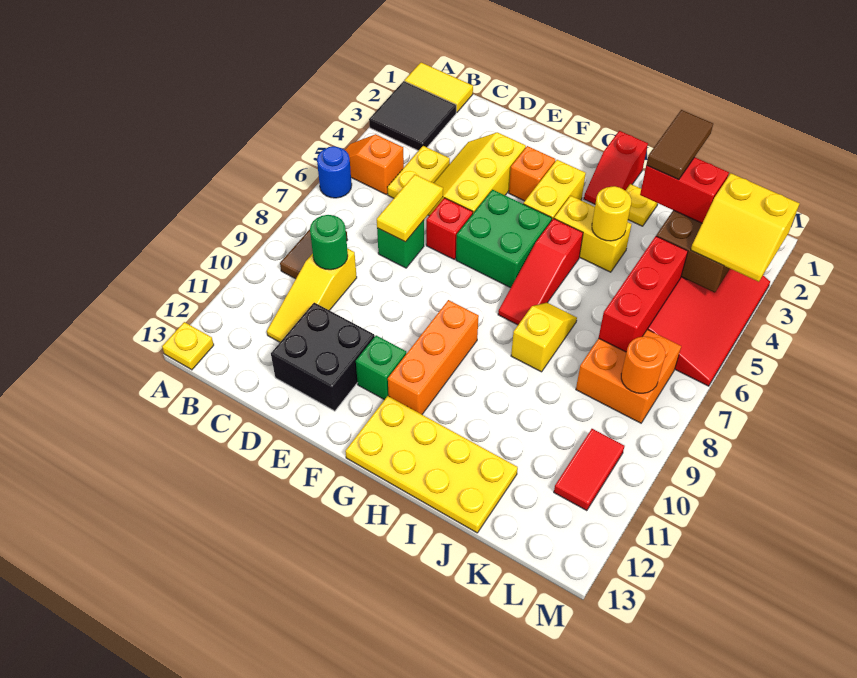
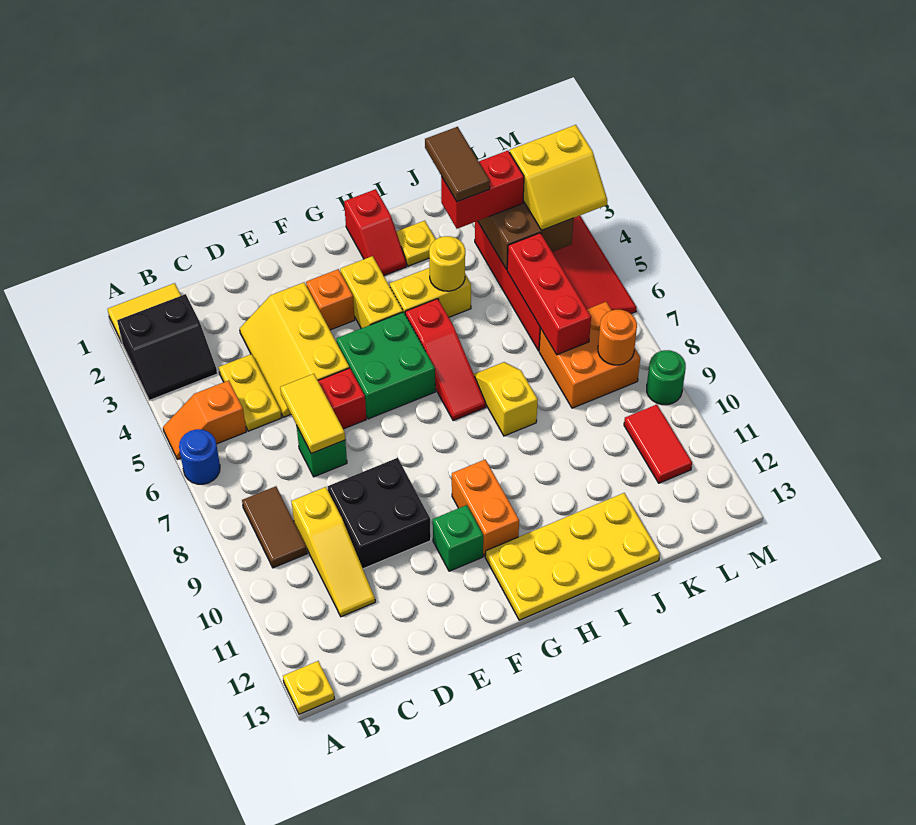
black 2x2 tile [369,81,456,151] -> black 2x2 slope [117,294,217,400]
green 1x1 round brick [310,215,348,270] -> green 1x1 round brick moved to [647,350,686,405]
black 2x2 brick [271,303,375,411] -> black 2x2 brick moved to [328,458,431,569]
orange 1x3 brick [388,300,479,414] -> orange 1x2 brick [452,459,519,556]

